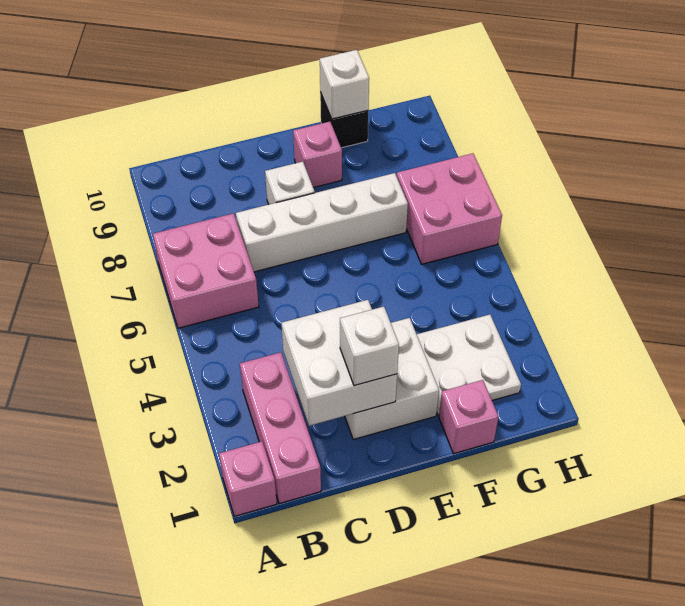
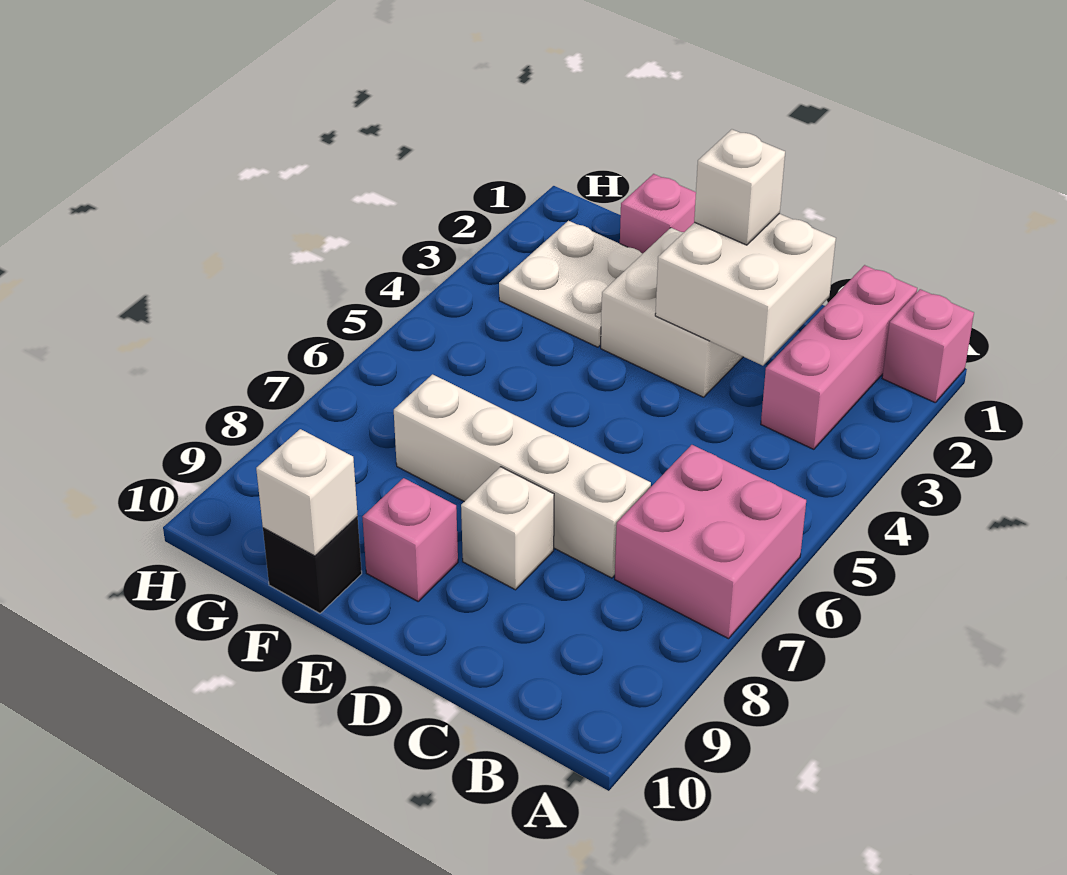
pink 2x2 brick [397,153,502,264] -> none

